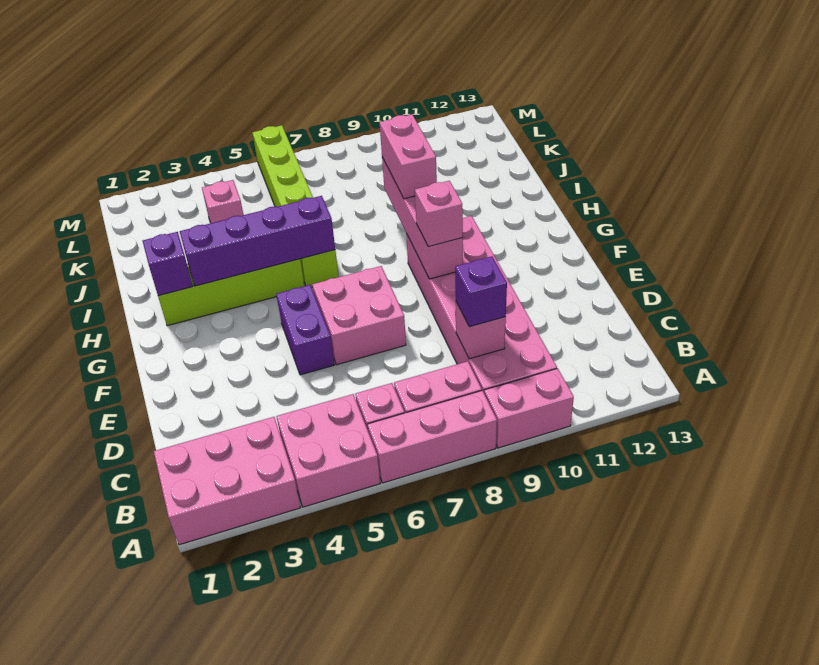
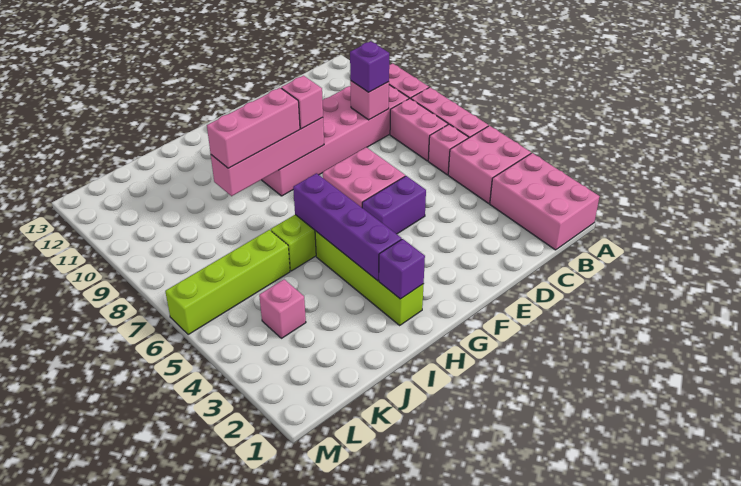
pink 1x2 brick [380,114,437,199] -> pink 1x3 brick [207,88,300,168]

